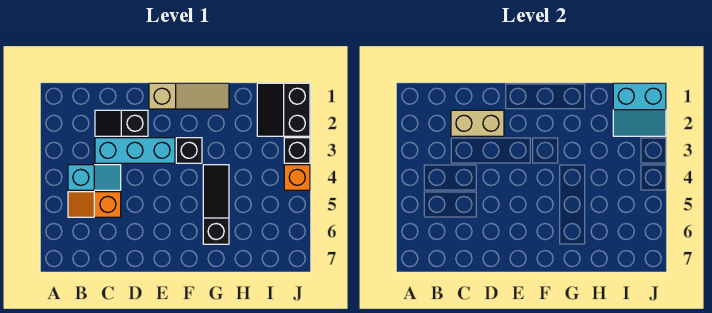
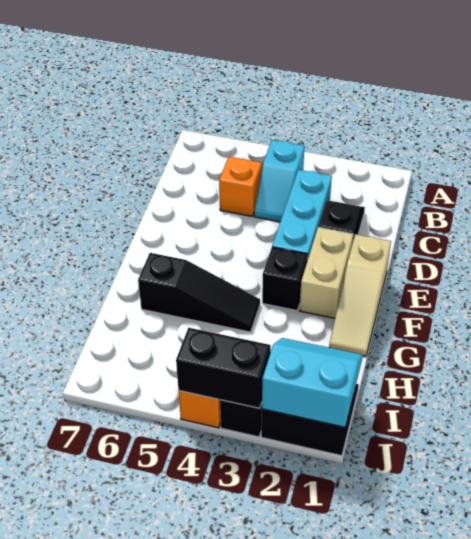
tan 1x2 brick [451,110,504,136] -> tan 1x2 brick moved to [300,227,353,318]
cyan 2x2 slope [613,83,666,136] -> cyan 2x2 slope turned to [262,338,363,427]
none -> black 1x2 brick [176,328,271,408]

